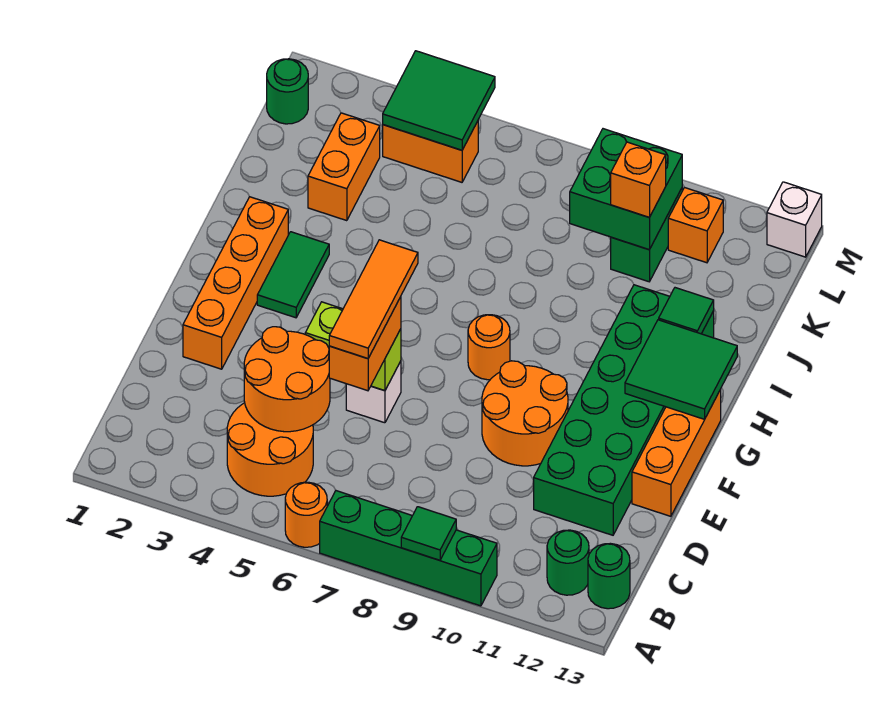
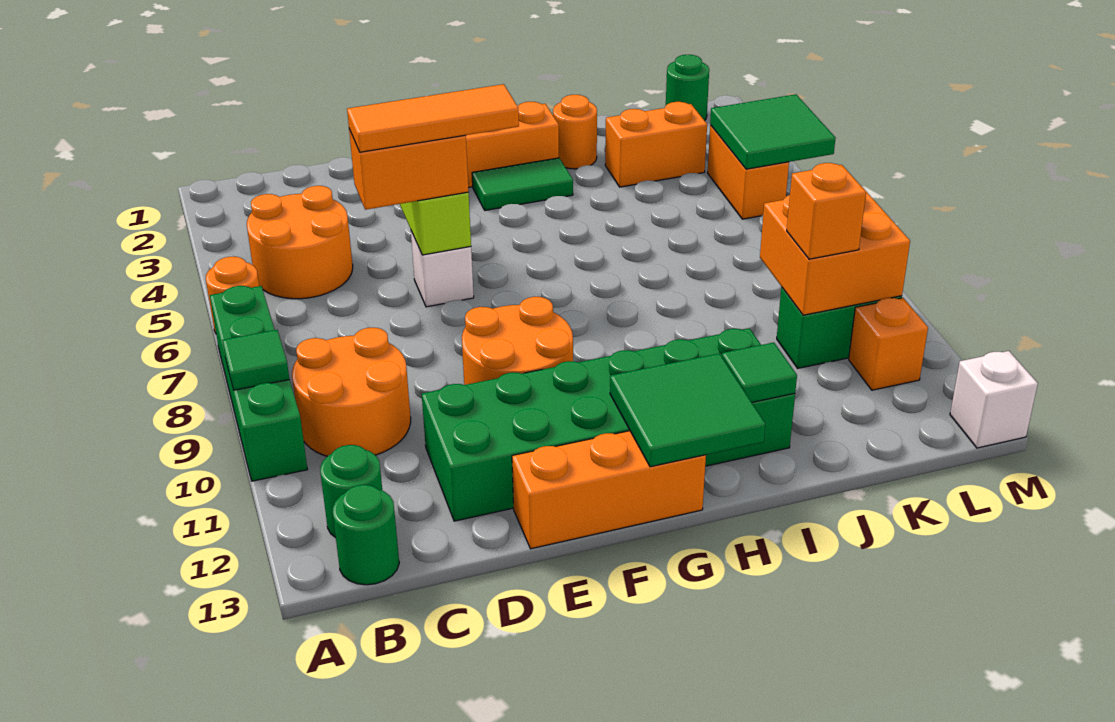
orange 2x2 round brick [244,327,330,432] -> orange 2x2 round brick moved to [292,328,411,456]
orange 1x1 round brick [468,315,510,380] -> orange 1x1 round brick moved to [553,95,597,169]
green 2x2 brick [570,129,682,250] -> orange 2x2 brick [760,186,910,315]

